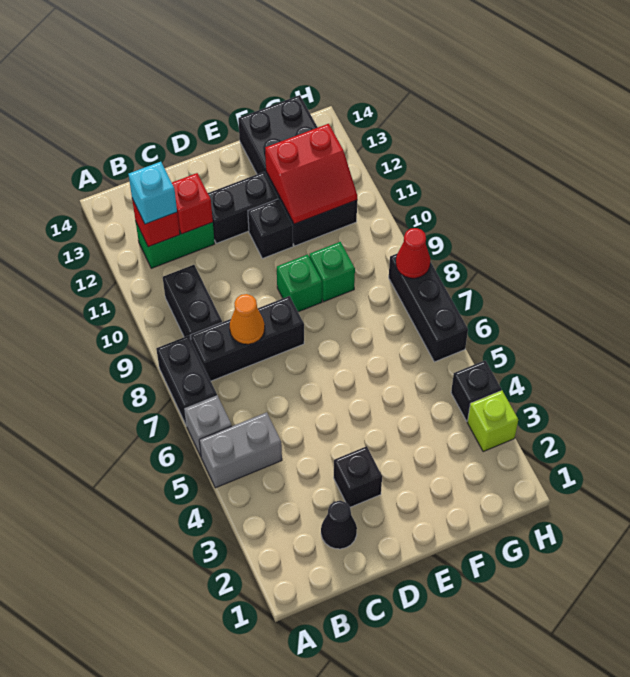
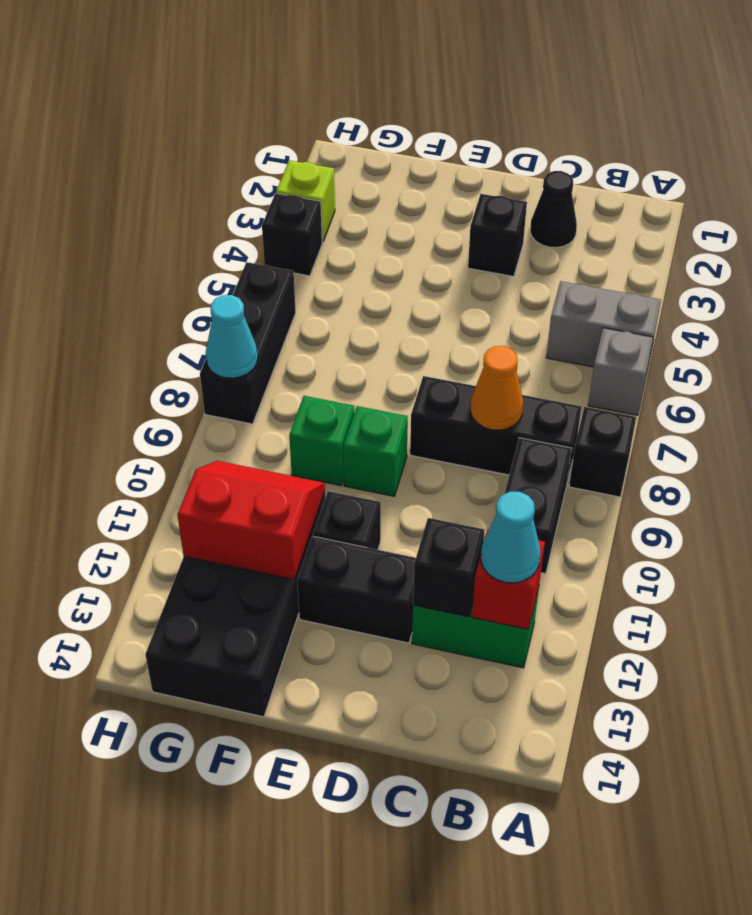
black 1x2 brick [156,336,217,426] -> black 1x1 brick [569,407,636,497]
cyan 1x1 brick [129,162,177,224] -> cyan 1x1 cone [481,492,541,583]
red 1x1 brick [172,173,213,234] -> black 1x1 brick [413,518,484,617]
red 1x1 cone [396,228,430,278] -> cyan 1x1 cone [206,295,258,378]

